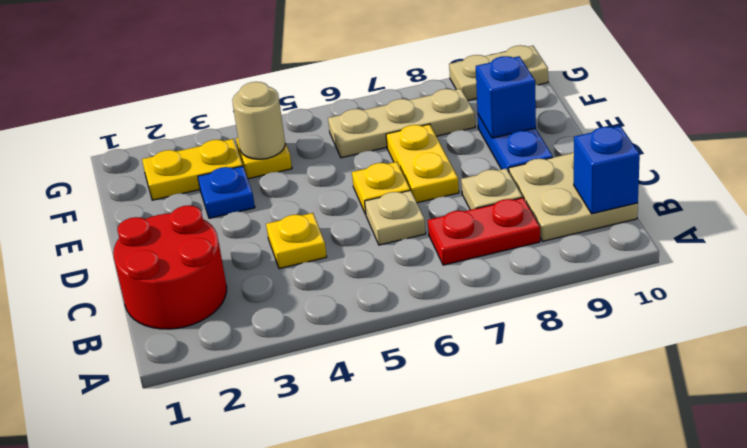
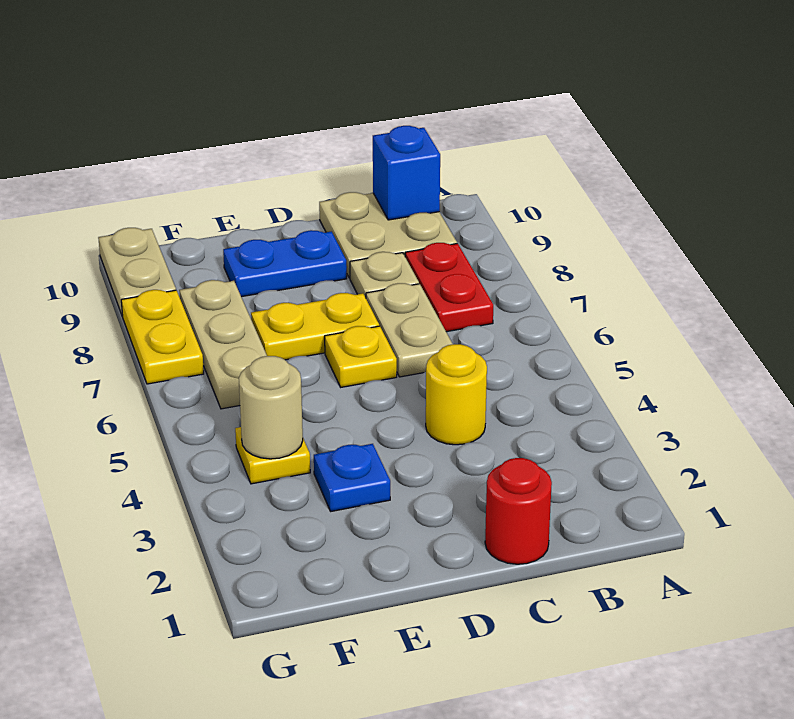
red 2x2 round brick [113,205,227,329] -> red 1x1 round brick [485,458,552,564]
yellow 1x1 plate [266,213,327,269] -> yellow 1x1 round brick [426,344,487,445]
tan 1x1 plate [365,190,426,245] -> tan 1x2 plate [366,283,453,377]
blue 1x1 brick [476,56,536,138] -> none
yellow 1x2 plate [142,139,243,200] -> yellow 1x2 plate moved to [121,290,204,384]

